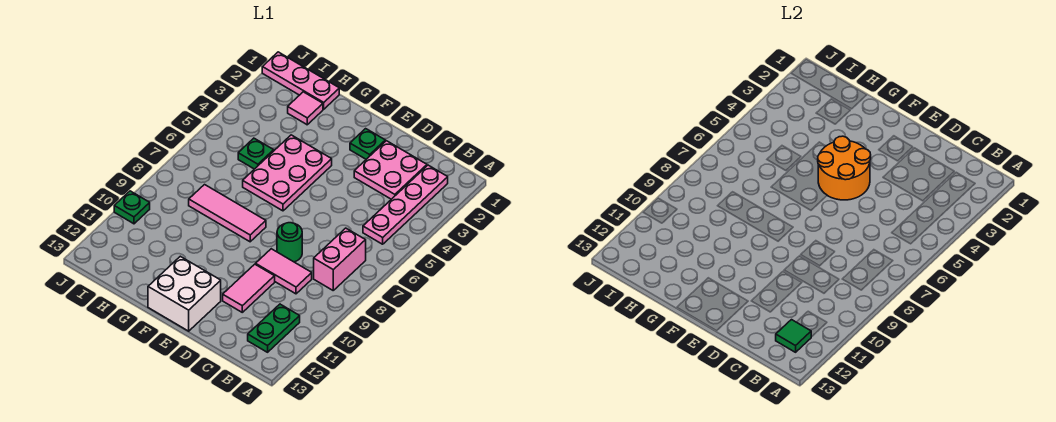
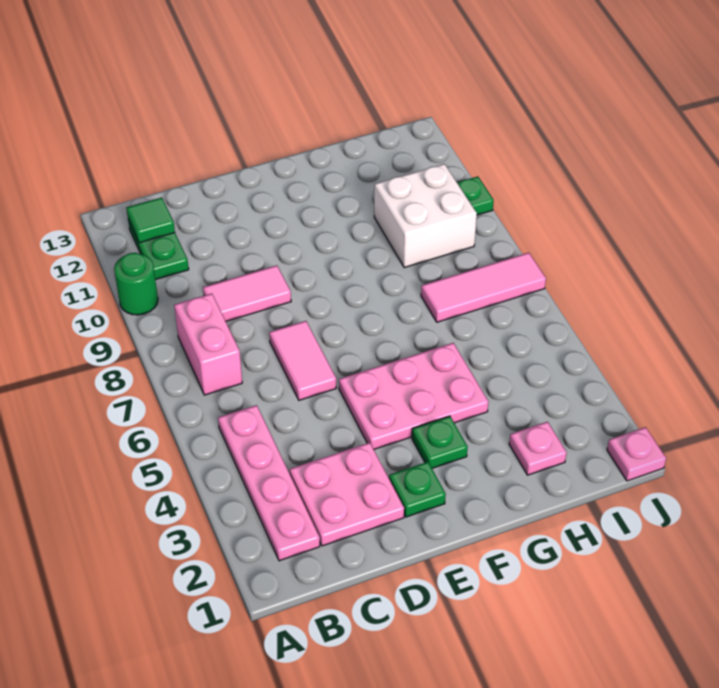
green 1x1 round brick [277,223,302,262] -> green 1x1 round brick moved to [114,253,158,315]
pink 1x2 tile [223,264,275,312] -> pink 1x2 tile moved to [269,321,336,400]
orange 2x2 round brick [818,136,871,200] -> none
white 2x2 brick [148,256,221,331] -> white 2x2 brick moved to [374,164,477,267]
pink 2x3 plate [243,135,332,211] -> pink 2x3 plate turned to [339,343,488,449]
pink 1x3 tile [189,185,266,242] -> pink 1x3 tile moved to [421,253,546,322]
pink 1x3 plate [262,52,339,109] -> pink 1x1 plate [607,427,666,481]
pink 1x1 tile [288,92,323,125] -> pink 1x1 plate [509,422,567,475]
green 1x1 plate [238,138,274,169] -> green 1x1 plate moved to [412,416,468,468]

